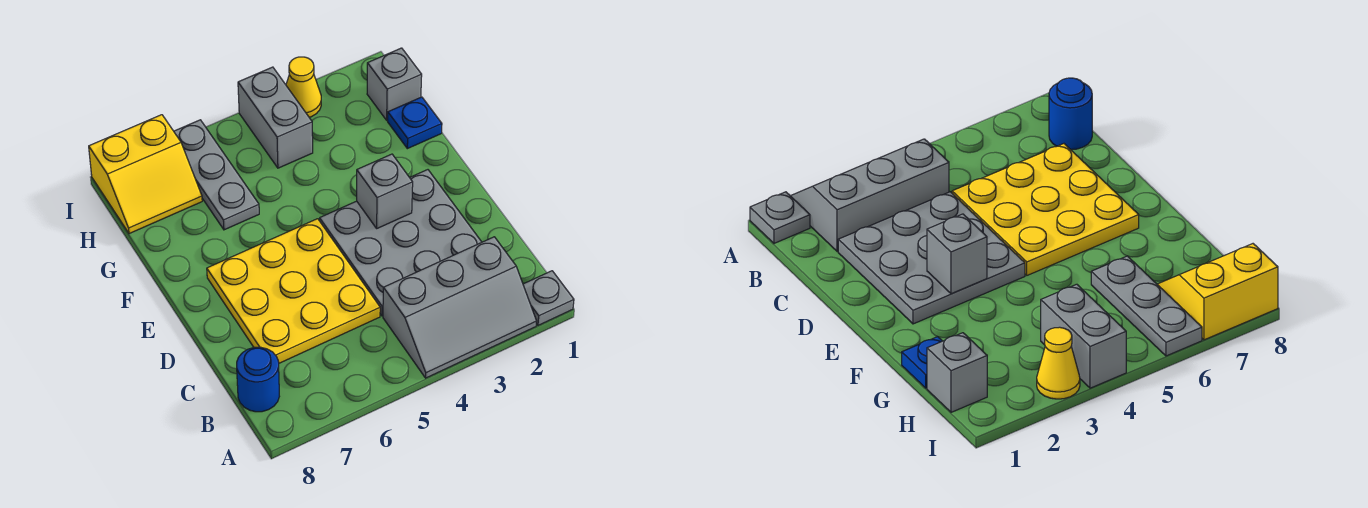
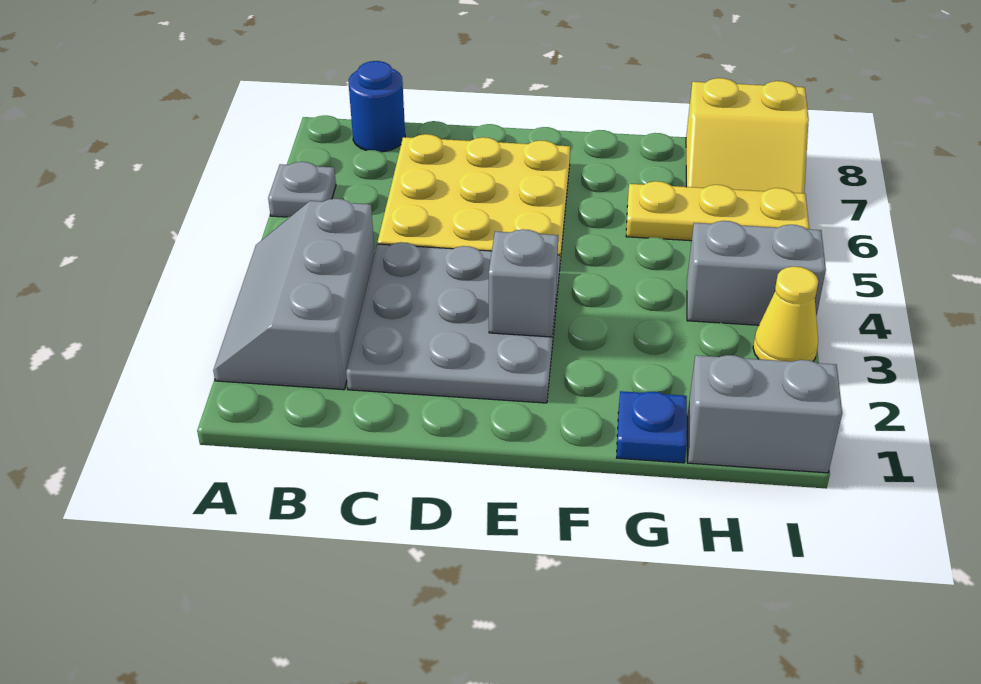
grey 1x1 plate [523,271,574,325] -> grey 1x1 plate moved to [268,162,336,217]
grey 1x3 plate [174,120,259,230] -> yellow 1x3 plate [626,181,809,241]
grey 1x1 brick [367,48,422,120] -> grey 1x2 brick [688,355,842,473]
yellow 2x2 slope [89,115,202,234] -> yellow 2x2 slope turned to [686,78,809,193]

